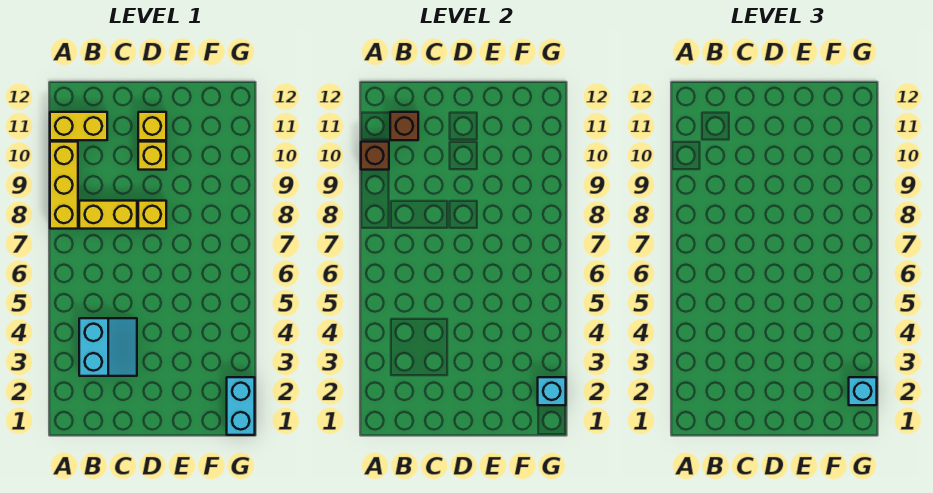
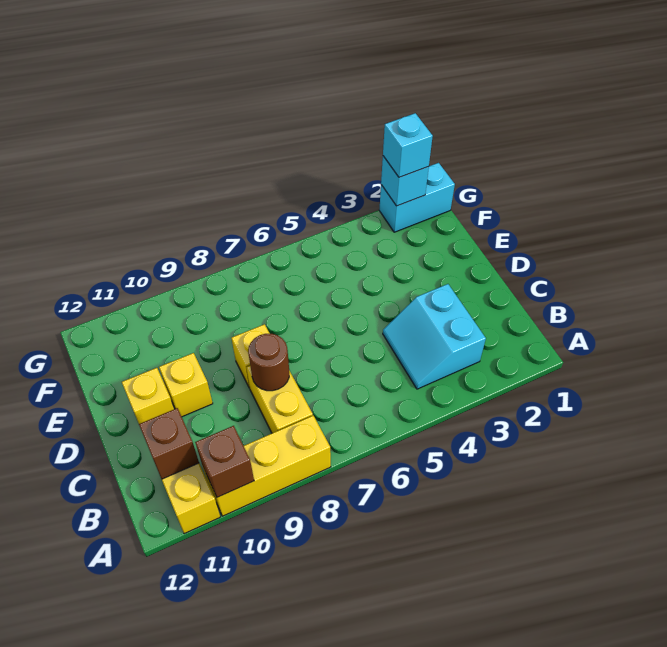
cyan 2x2 slope [79,318,137,376] -> cyan 2x2 slope turned to [383,284,486,389]
none -> brown 1x1 round brick [248,334,289,391]

